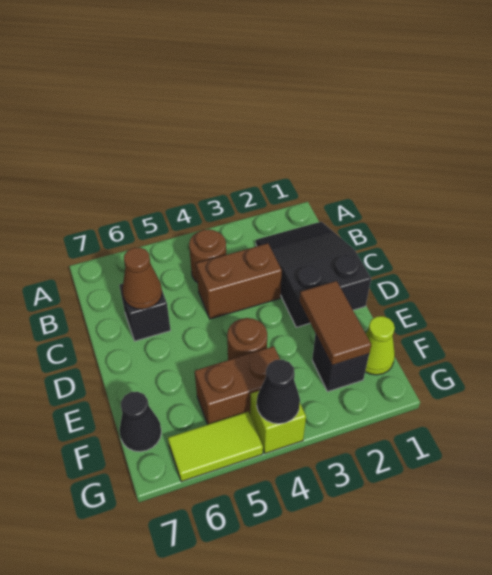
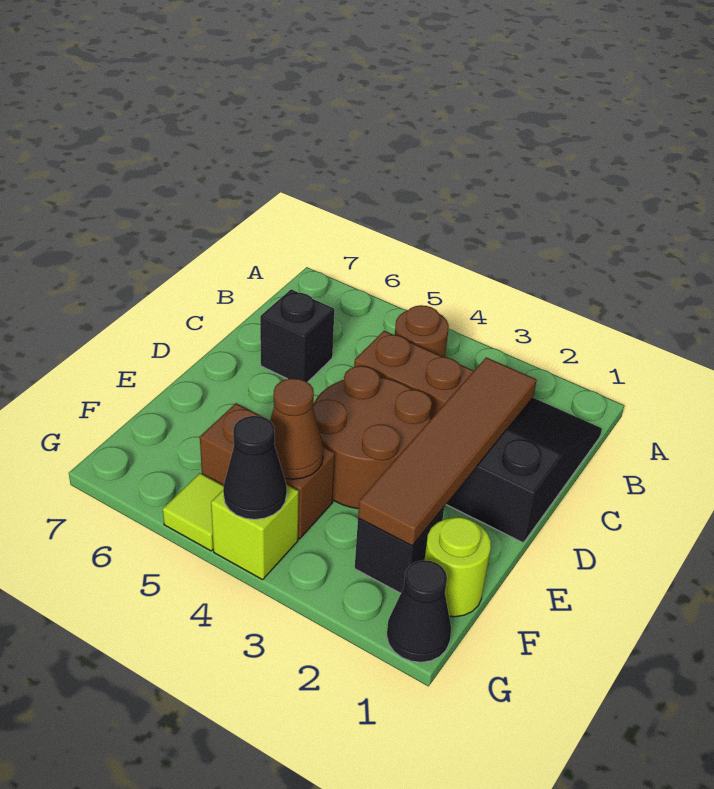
brown 1x1 cone [122,247,162,309] -> brown 1x1 cone moved to [270,378,323,479]
brown 1x2 tile [300,281,371,365] -> brown 1x4 tile [358,357,536,546]
brown 1x1 round brick [227,318,267,360] -> brown 2x2 round brick [313,366,432,509]
lime 1x1 cone [365,316,395,375] -> lime 1x1 round brick [425,517,491,617]
black 1x1 cone [120,392,161,452] -> black 1x1 cone moved to [387,560,451,662]
lime 1x2 tile [168,412,263,482] -> lime 1x1 tile [163,473,224,551]

